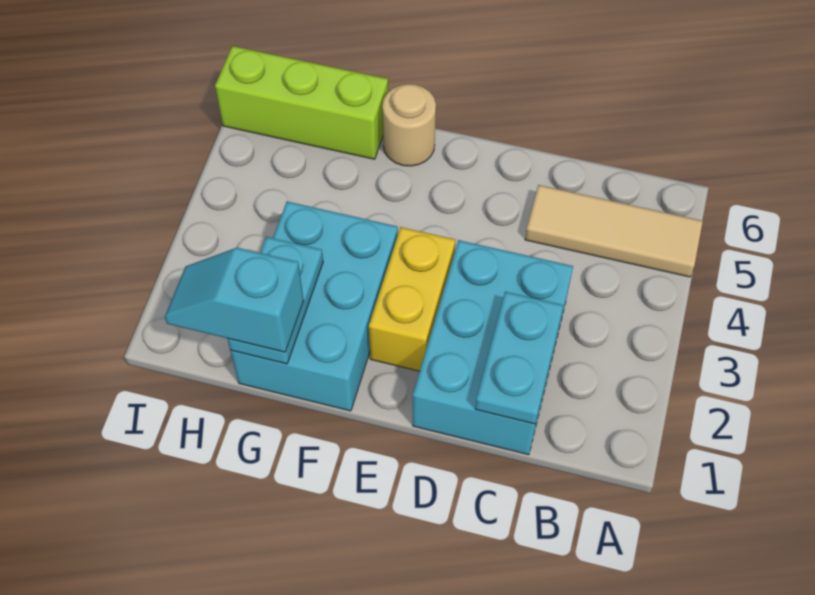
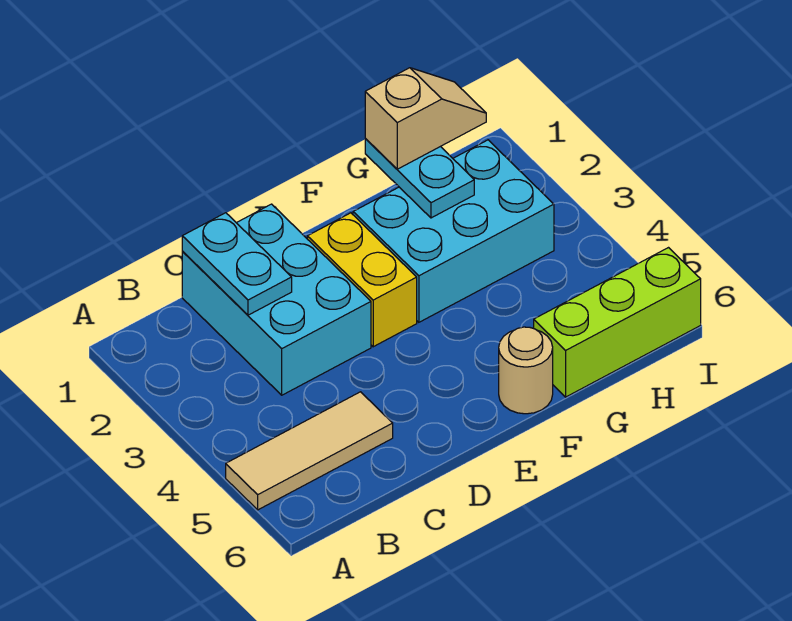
cyan 2x3 brick [231,202,398,411] -> cyan 2x3 brick turned to [353,140,554,322]
cyan 1x2 slope [165,248,304,352] -> tan 1x2 slope [365,68,486,169]

